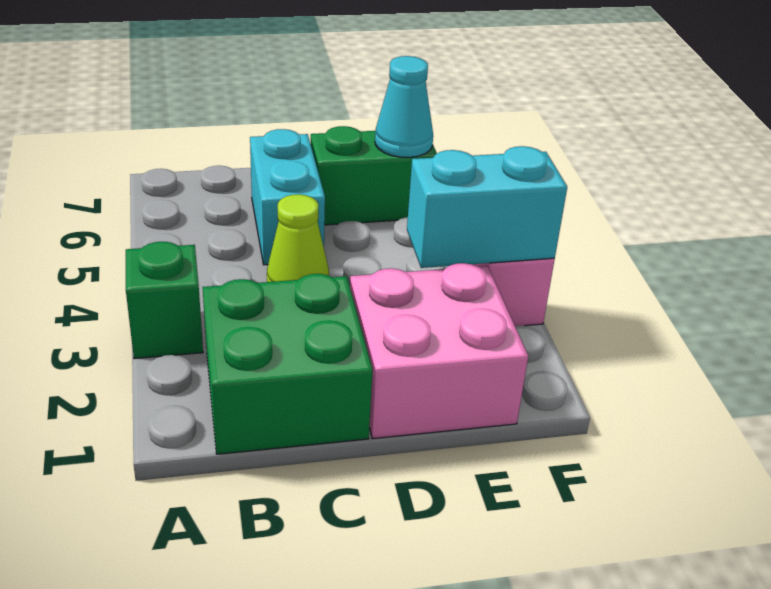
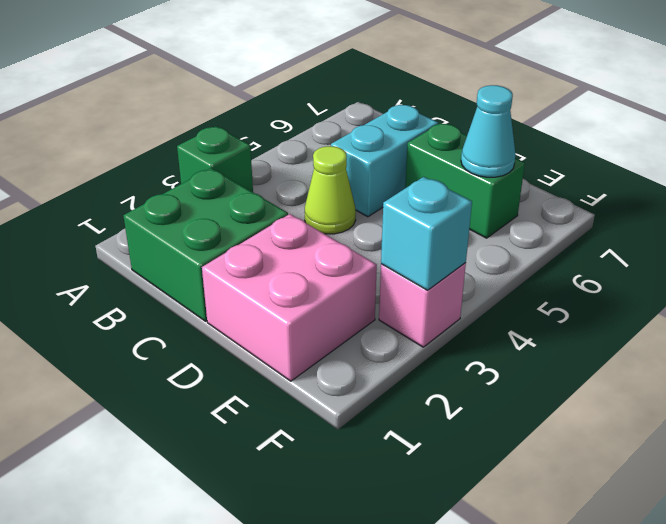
cyan 1x2 brick [407,146,567,268] -> cyan 1x1 brick [381,177,472,290]

